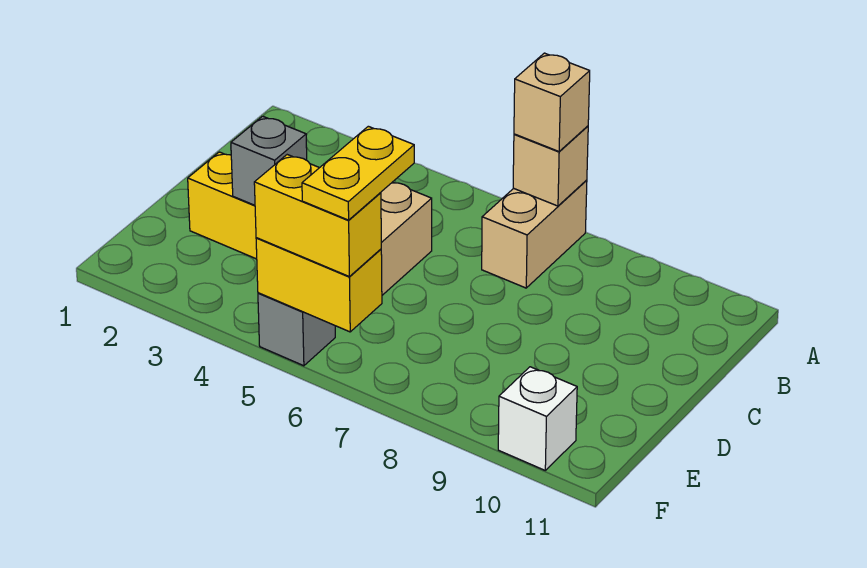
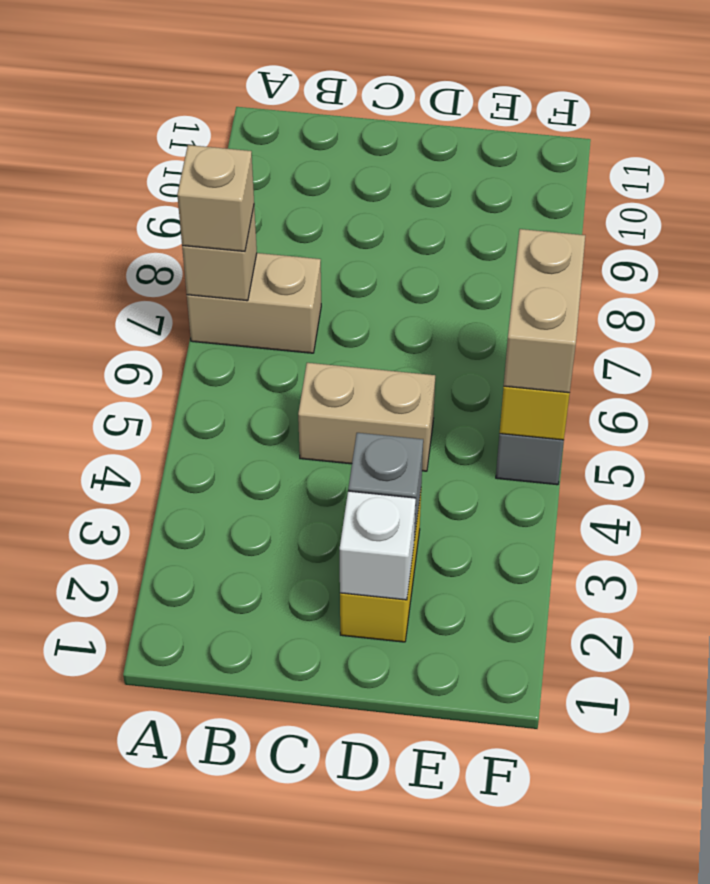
yellow 1x2 plate [302,126,414,220] -> none
yellow 1x2 brick [254,155,381,276] -> tan 1x2 brick [504,229,585,393]
white 1x1 brick [498,367,577,470] -> white 1x1 brick moved to [340,491,416,600]

